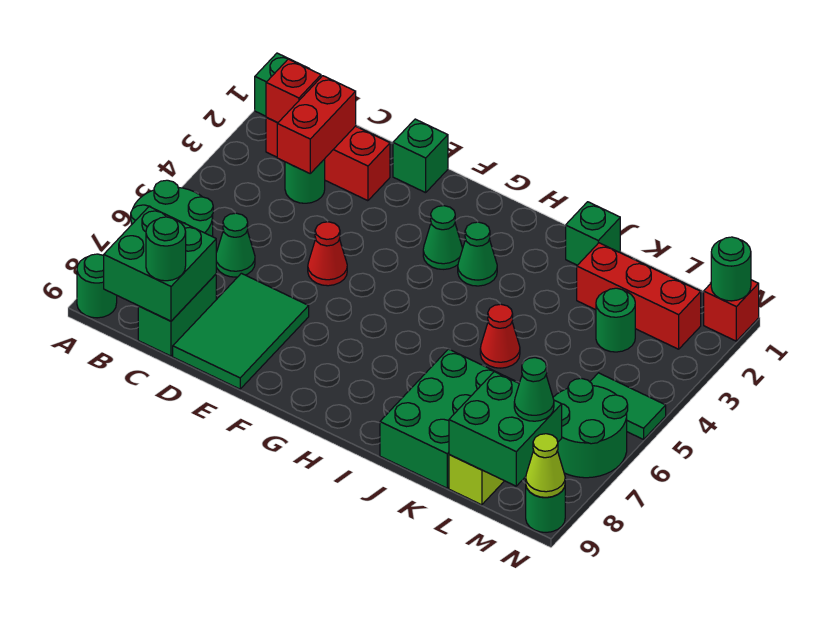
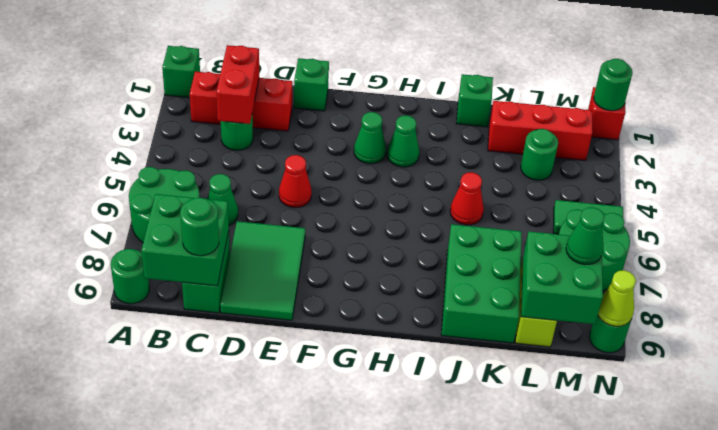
red 1x1 brick [266,59,321,123] -> none

